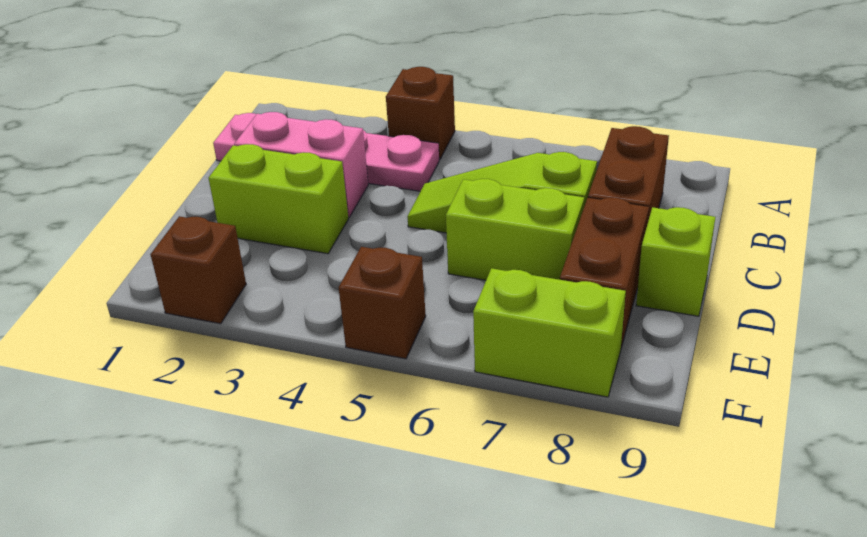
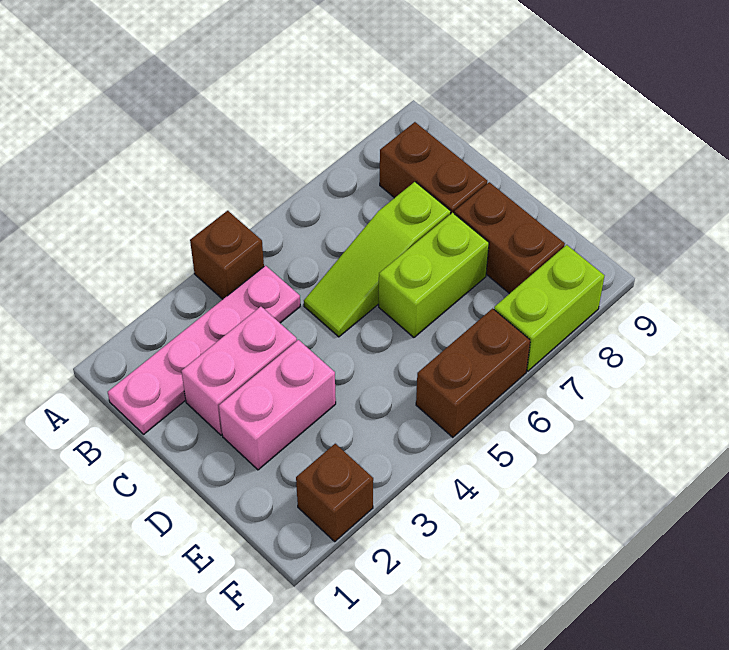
lime 1x2 brick [209,144,348,254] -> pink 1x2 brick [219,340,336,470]
lime 1x1 brick [636,207,715,316] -> none
brown 1x1 brick [339,247,426,359] -> brown 1x2 brick [416,309,530,437]

